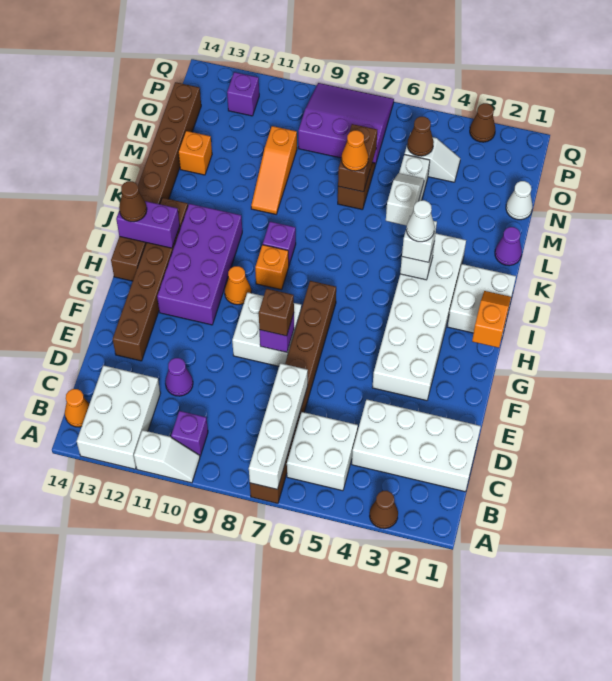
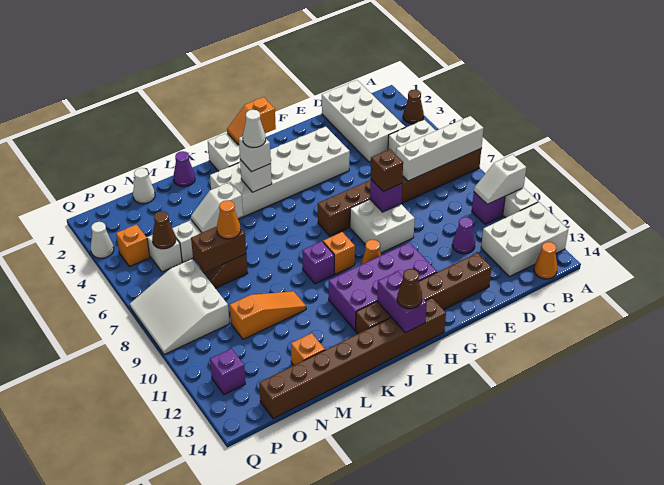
none -> white 1x2 slope [474,154,526,204]
purple 3x3 slope [298,83,394,165] -> white 3x3 slope [130,259,229,355]
none -> orange 1x1 brick [116,225,150,267]
brown 1x1 cone [470,103,495,142] -> white 1x1 cone [91,222,114,258]

